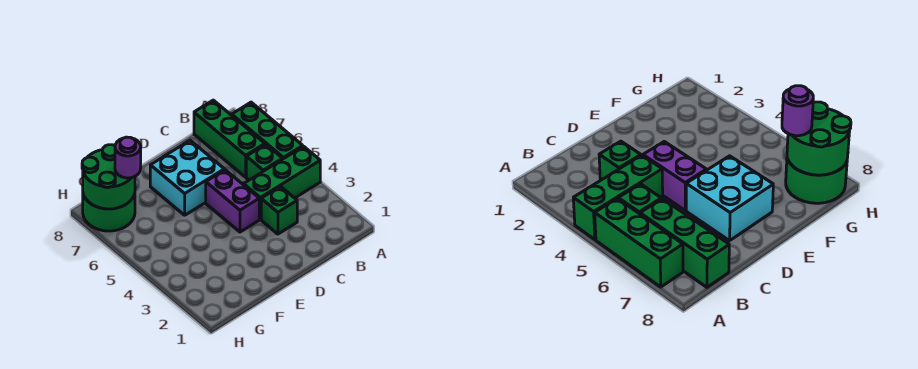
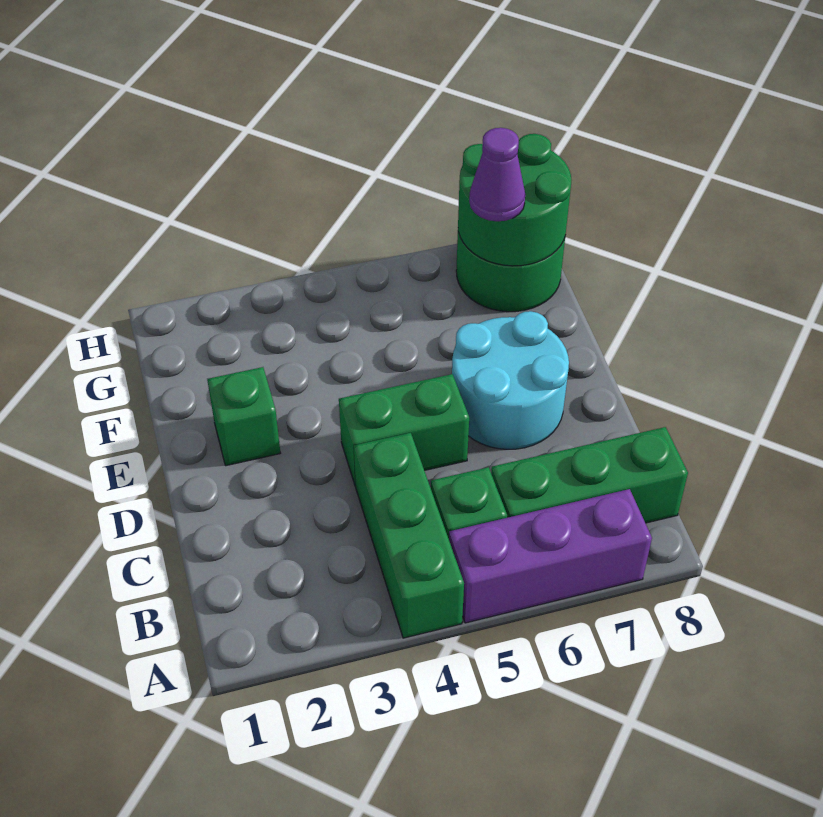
green 1x3 brick [232,102,303,159] -> purple 1x3 brick [449,489,652,623]
green 1x1 brick [261,187,297,234] -> green 1x1 brick moved to [207,367,280,466]
purple 1x2 brick [206,170,259,232] -> green 1x2 brick [339,374,469,486]
cyan 2x2 brick [150,140,224,215] -> cyan 2x2 round brick [452,311,569,449]
purple 1x1 round brick [115,137,141,178] -> purple 1x1 cone [469,128,525,221]

